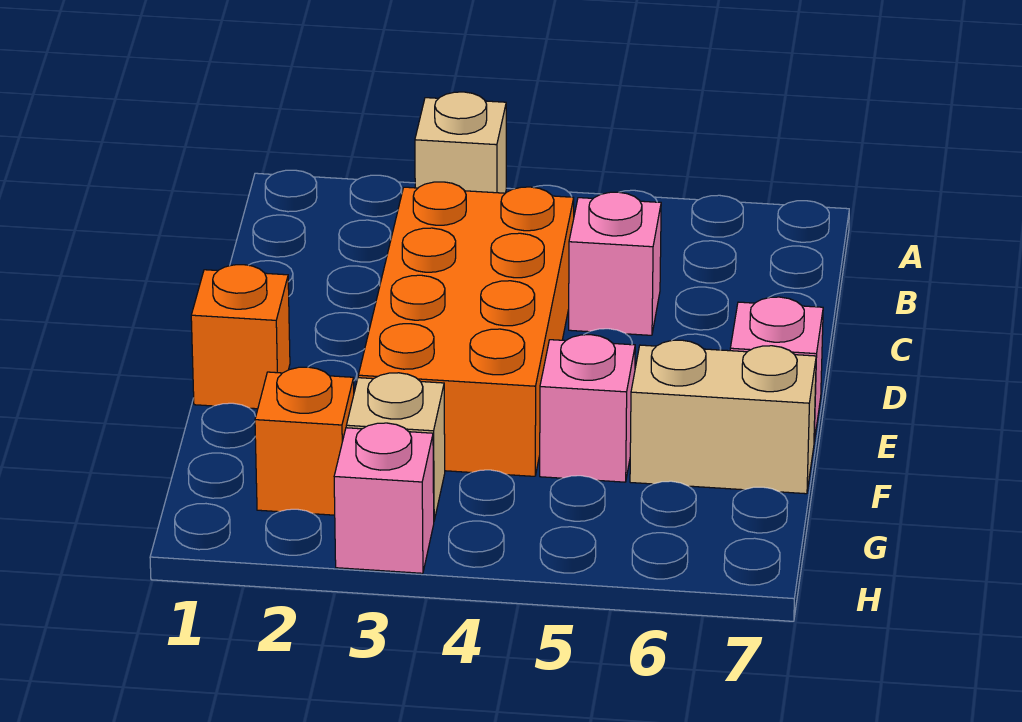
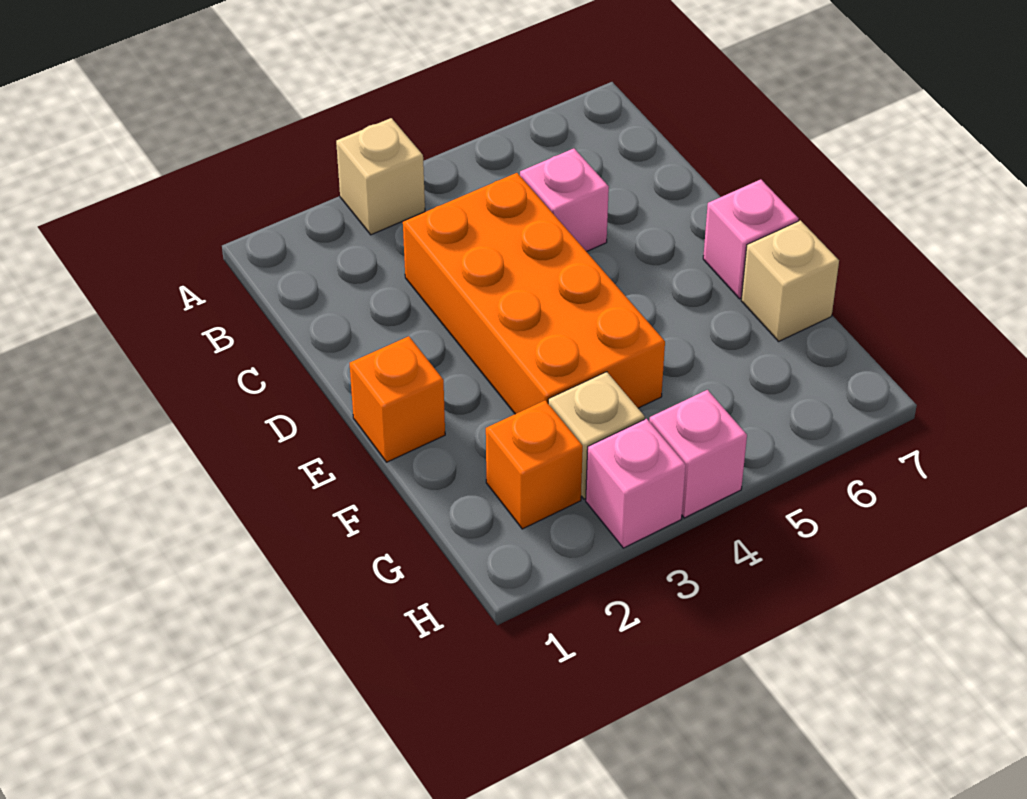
pink 1x1 brick [540,335,635,482] -> pink 1x1 brick moved to [649,390,747,518]
tan 1x2 brick [630,340,816,494] -> tan 1x1 brick [741,220,839,341]

